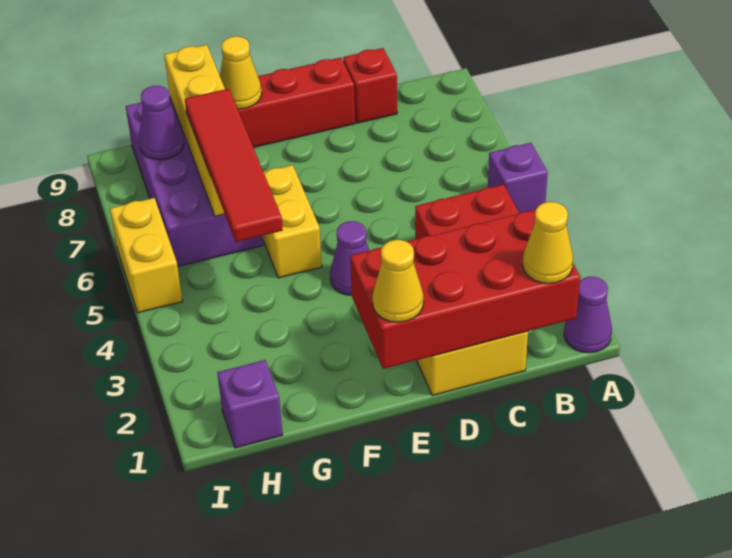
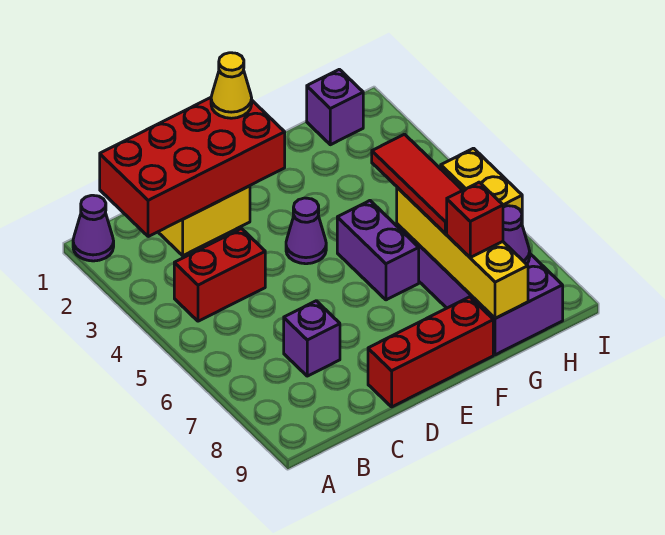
purple 1x1 brick [488,143,548,213] -> purple 1x1 brick moved to [284,301,340,376]
yellow 1x1 cone [523,202,573,283] -> none
red 1x1 brick [343,48,397,123] -> red 1x1 brick moved to [447,182,503,257]
yellow 1x2 brick [262,165,322,278] -> purple 1x2 brick [337,201,419,300]
yellow 1x1 cone [220,36,262,109] -> none
red 1x4 tile [185,89,283,242] -> red 1x3 tile [372,134,463,233]

